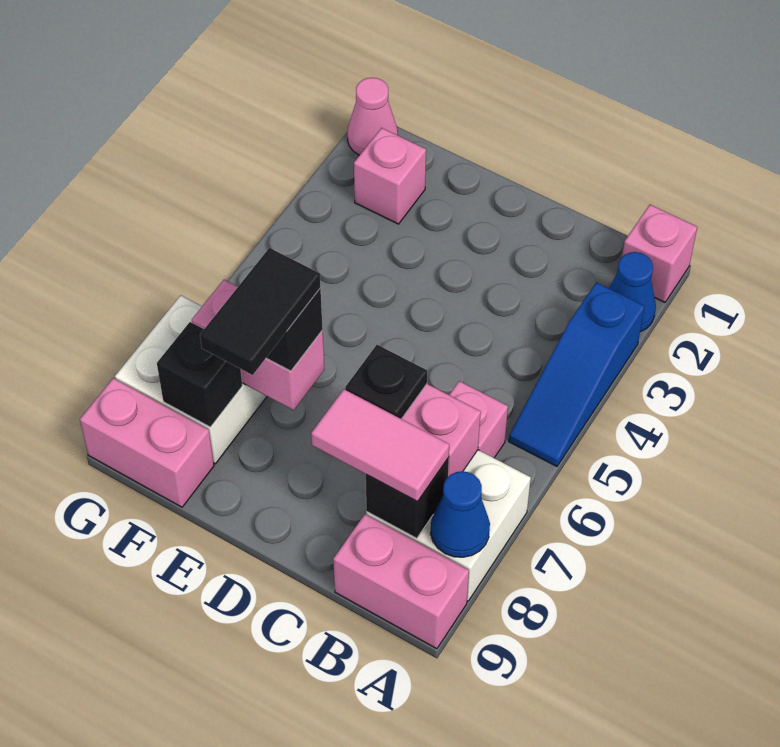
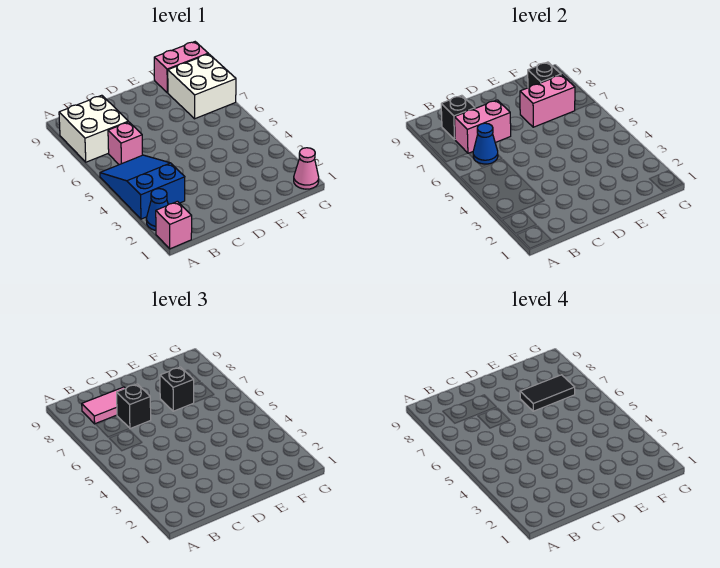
blue 1x3 slope [509,282,645,466] -> blue 2x3 slope [100,155,185,219]
blue 1x1 cone [431,471,490,557] -> blue 1x1 cone moved to [473,123,498,164]
pink 1x2 brick [333,514,469,649] -> none
black 1x1 plate [345,345,427,419] -> black 1x1 brick [117,384,151,429]
black 1x2 tile [200,248,320,375] -> black 1x2 tile turned to [520,375,575,411]
pink 1x1 brick [354,128,426,224] -> none

